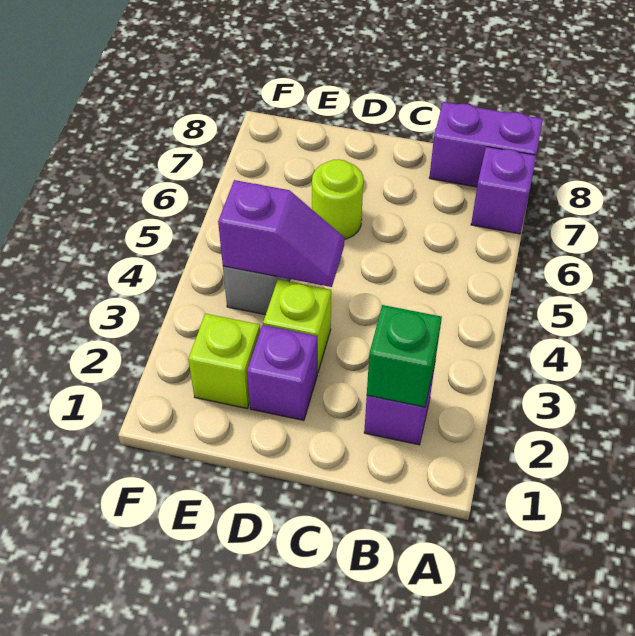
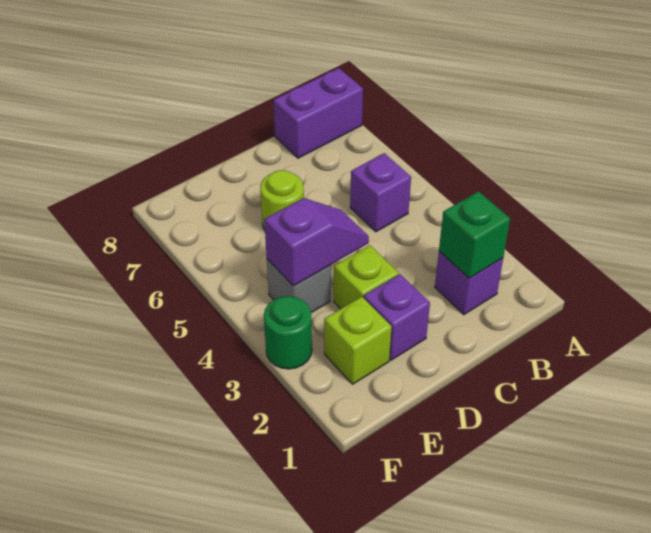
purple 1x1 brick [471,147,536,234] -> purple 1x1 brick moved to [350,153,411,232]
none -> green 1x1 round brick [264,296,312,369]

